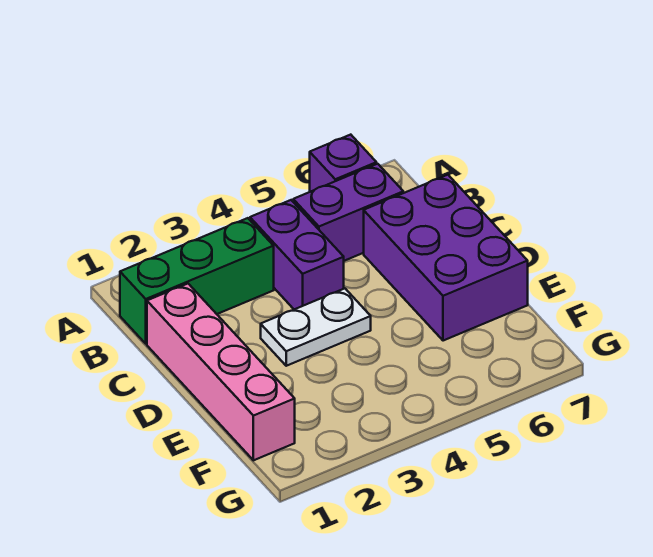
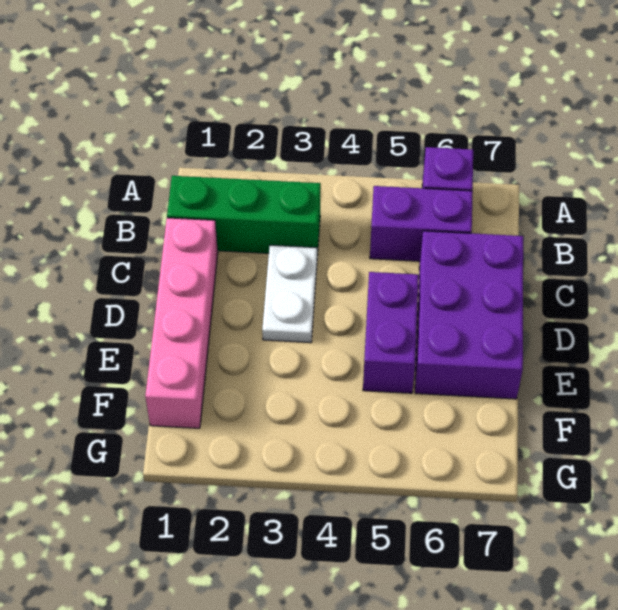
purple 1x2 brick [250,200,344,309] -> purple 1x2 brick moved to [363,272,419,393]
white 1x2 plate [261,289,371,366] -> white 1x2 plate turned to [262,245,317,343]

